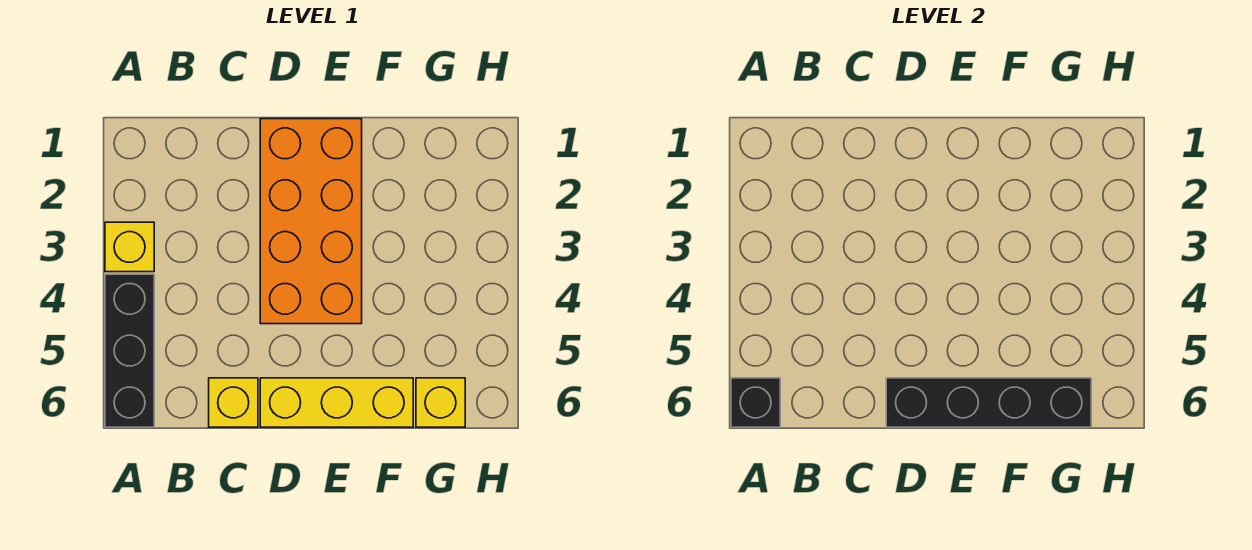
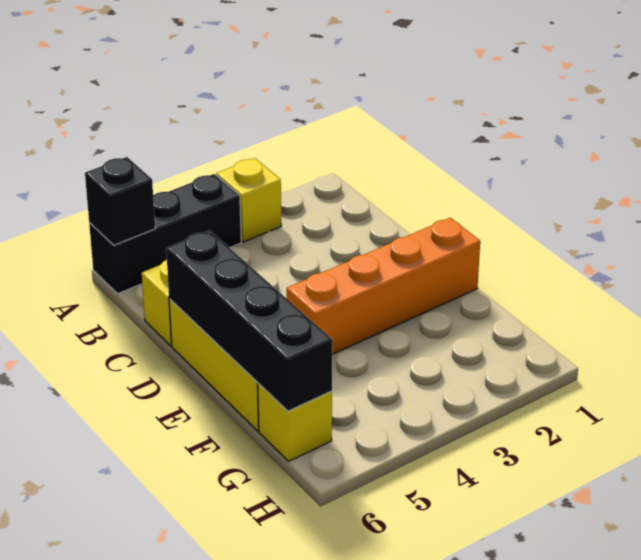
orange 2x4 brick [260,119,362,324] -> orange 1x4 brick [287,218,480,354]

